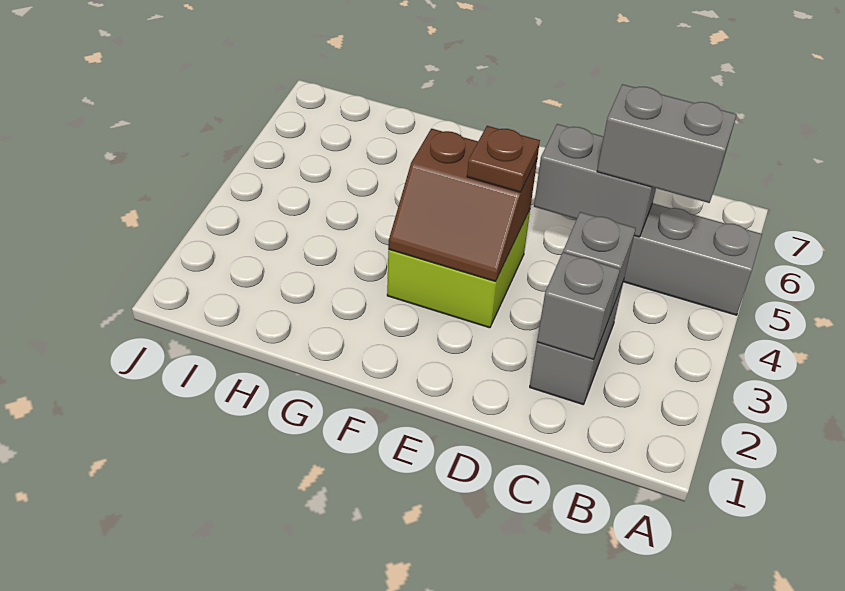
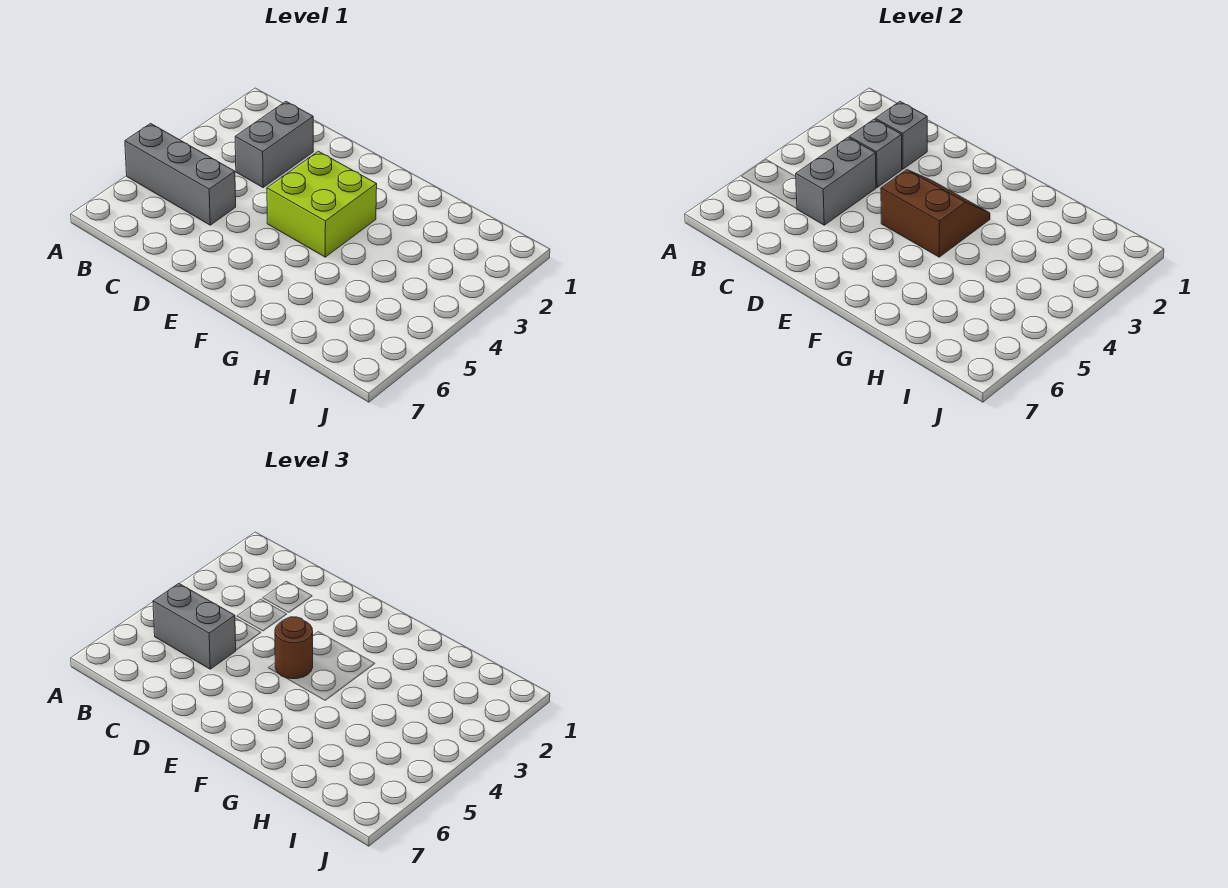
grey 1x2 brick [534,124,656,237] -> grey 1x2 brick turned to [796,138,876,225]
brown 1x1 plate [467,126,540,192] -> brown 1x1 round brick [275,617,313,679]

